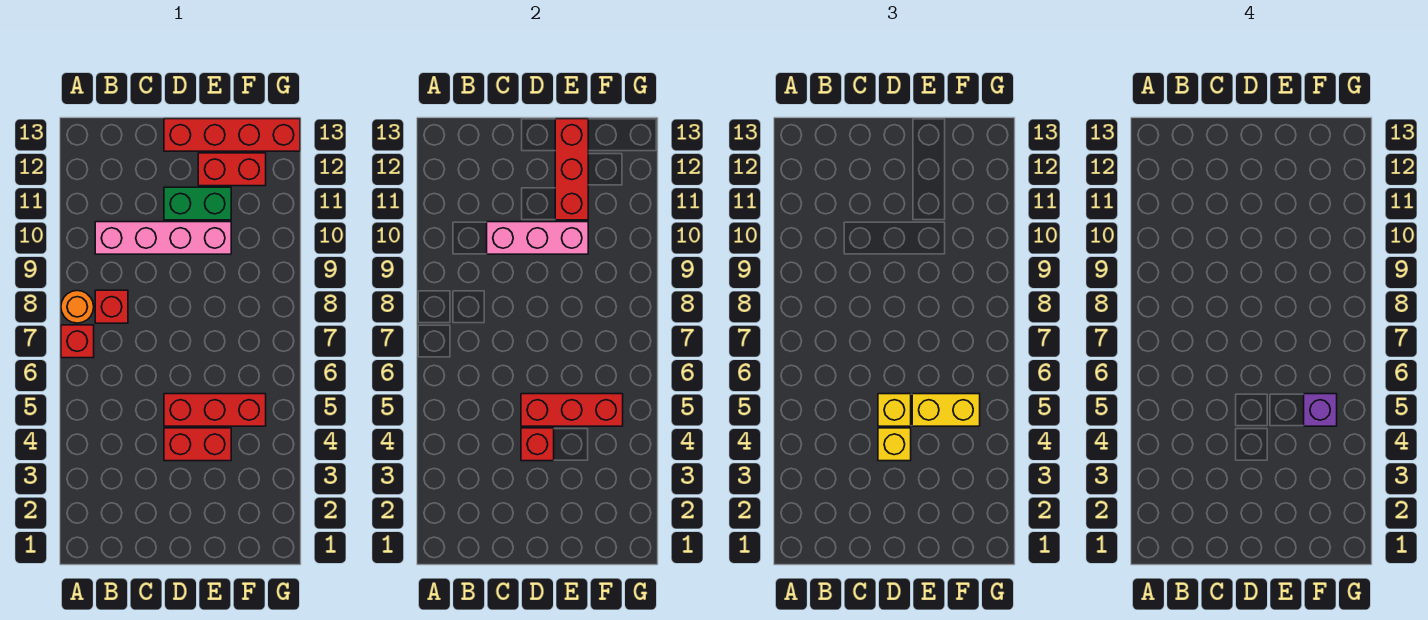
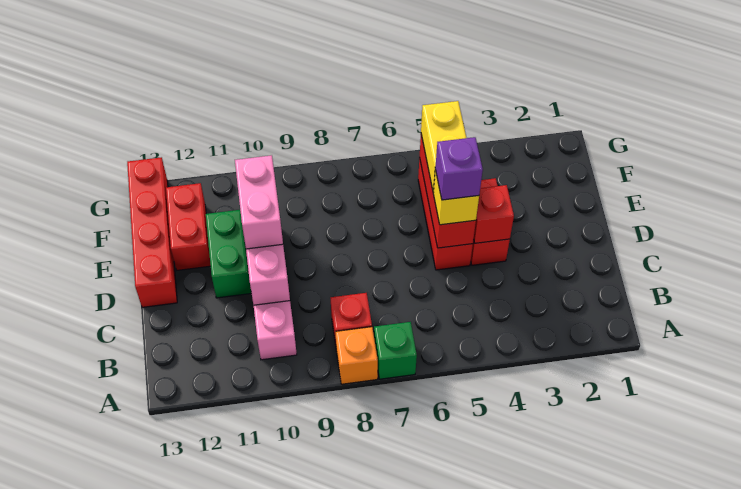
red 1x1 brick [61,325,94,358] -> green 1x1 brick [374,322,417,379]
orange 1x1 round brick [61,291,94,323] -> orange 1x1 brick [336,327,378,384]
yellow 1x1 brick [878,428,911,461] -> none
none -> pink 1x2 brick [235,155,283,249]
red 1x3 brick [555,119,588,220] -> none
purple 1x1 brick [1304,394,1337,426] -> purple 1x1 brick moved to [435,137,483,200]

